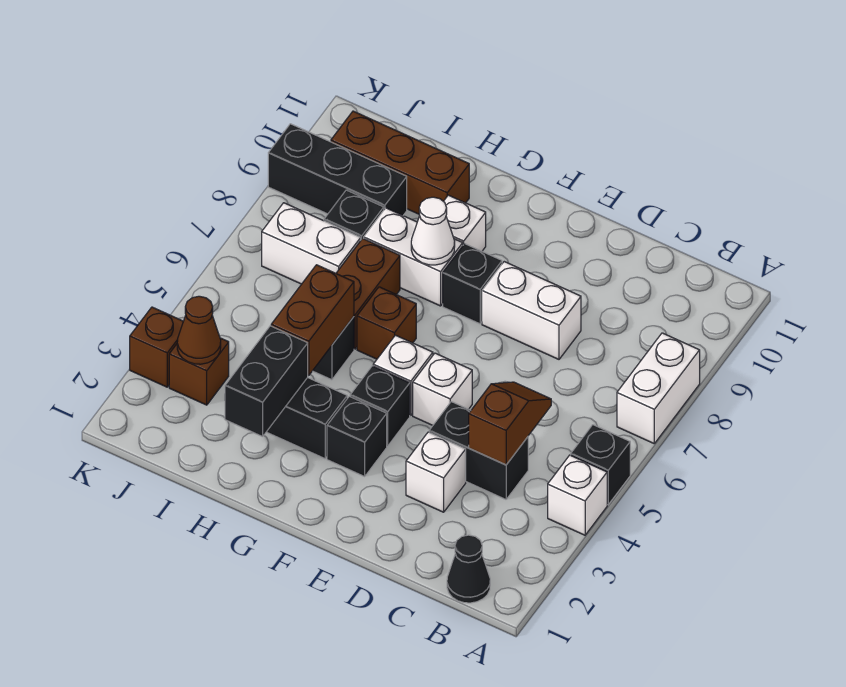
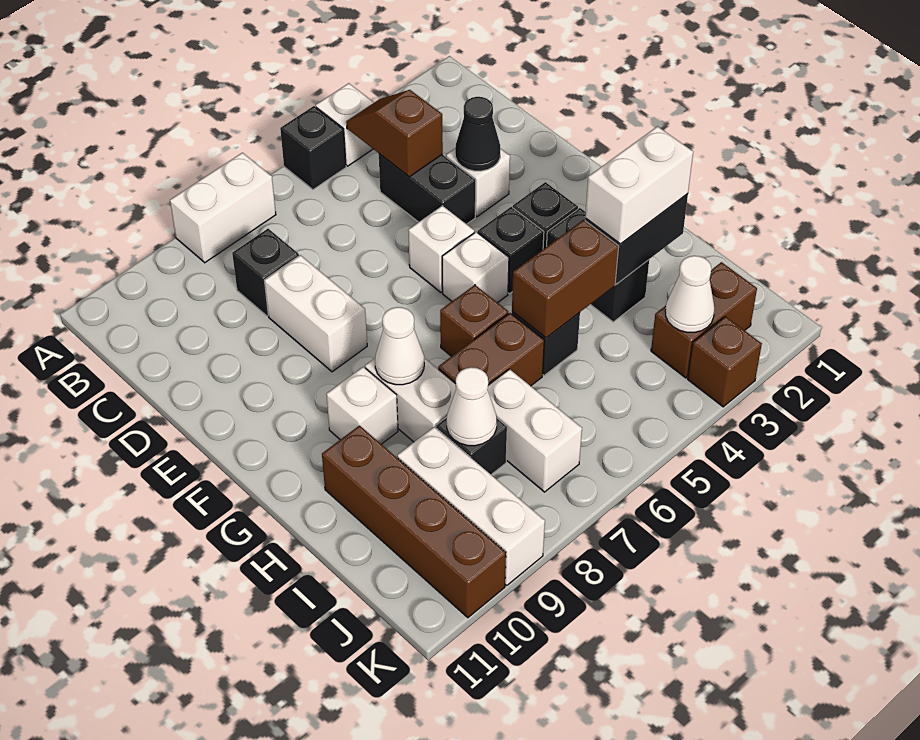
black 1x1 cone [447,535,490,603] -> black 1x1 cone moved to [455,97,500,171]
brown 1x2 slope [469,382,551,465] -> brown 1x2 slope turned to [346,90,443,177]
black 1x1 brick [443,244,502,324] -> black 1x1 brick moved to [232,229,299,316]
none -> white 1x2 brick [585,126,693,244]
brown 1x3 brick [331,111,469,214] -> brown 1x4 brick [322,426,506,618]
none -> white 1x1 cone [447,367,497,446]
black 1x3 brick [268,124,407,215] -> white 1x3 brick [397,427,545,585]
brown 1x1 brick [169,338,229,405] -> brown 1x2 brick [651,262,757,378]
brown 1x1 cone [177,296,221,364] -> white 1x1 cone [665,256,714,332]

